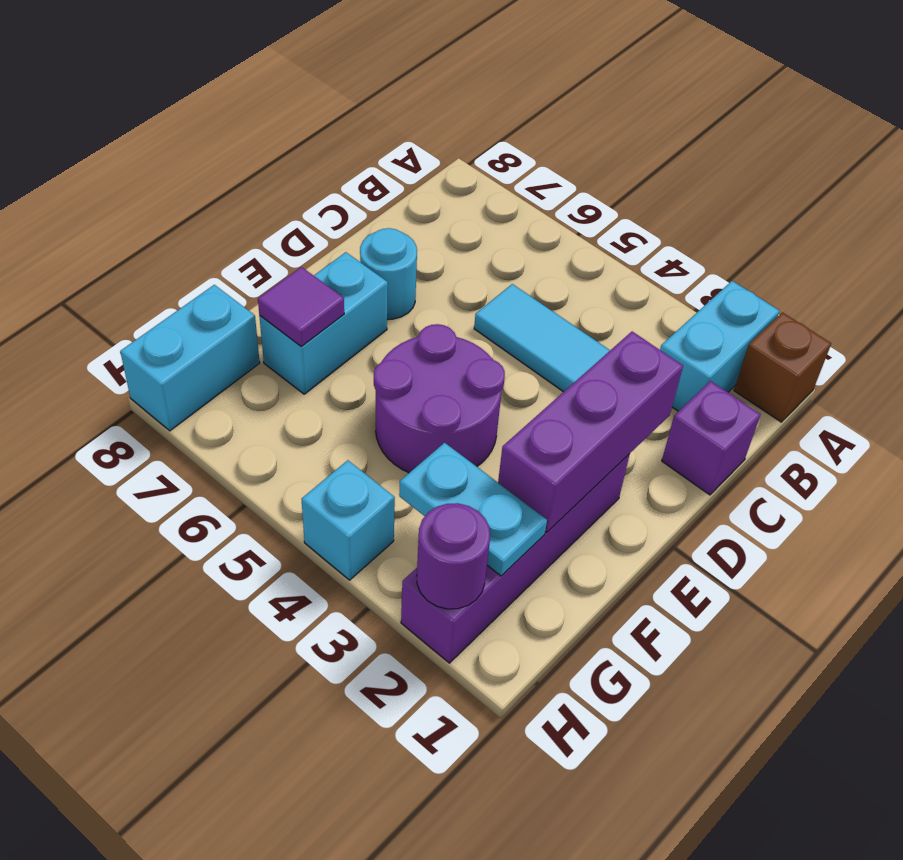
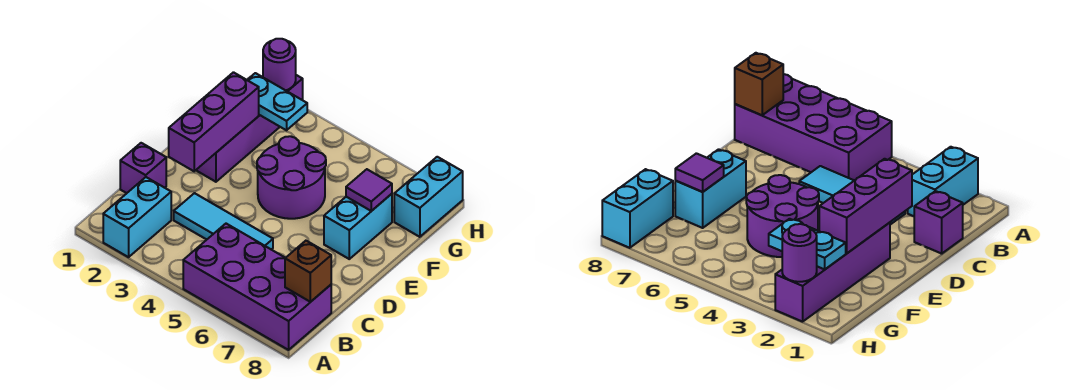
brown 1x1 brick [734,312,831,422] -> brown 1x1 brick moved to [285,241,331,302]
none -> purple 2x4 brick [183,224,331,350]
cyan 1x1 round brick [360,228,417,319] -> none
cyan 1x1 brick [302,460,395,580] -> none

